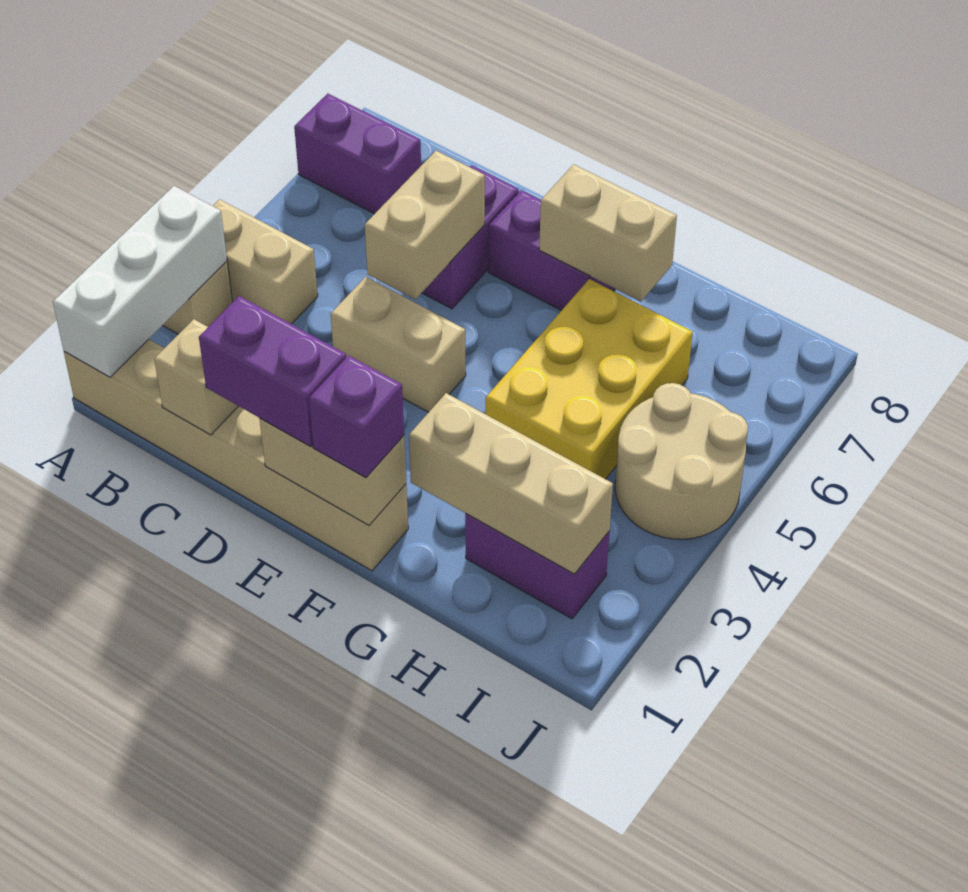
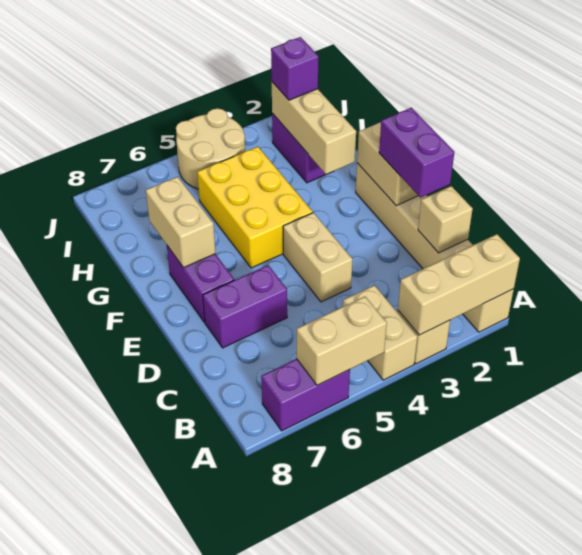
white 1x3 brick [53,186,227,377] -> tan 1x3 brick [398,234,520,335]
purple 1x2 brick [294,94,421,214] -> purple 1x2 brick turned to [261,359,350,431]
tan 1x2 brick [365,151,485,299] -> tan 1x2 brick moved to [297,297,387,385]
purple 1x1 brick [309,355,404,478] -> purple 1x1 brick moved to [271,37,319,100]
yellow 2x3 brick [486,279,693,479] -> yellow 2x3 brick turned to [197,147,313,268]

